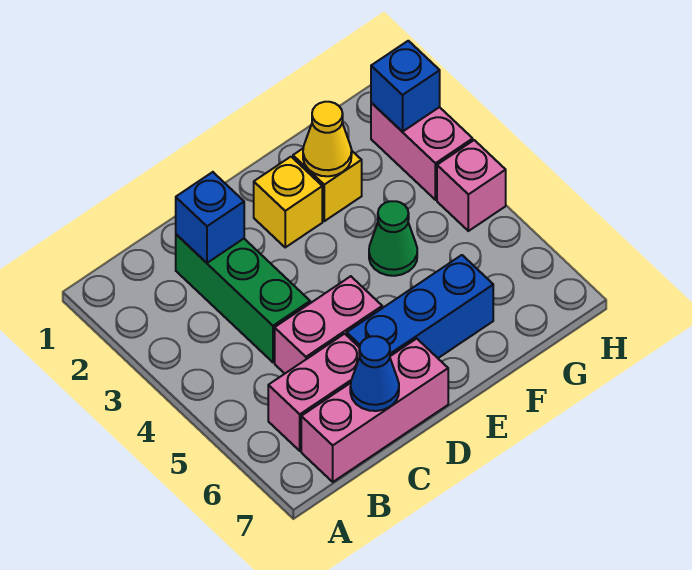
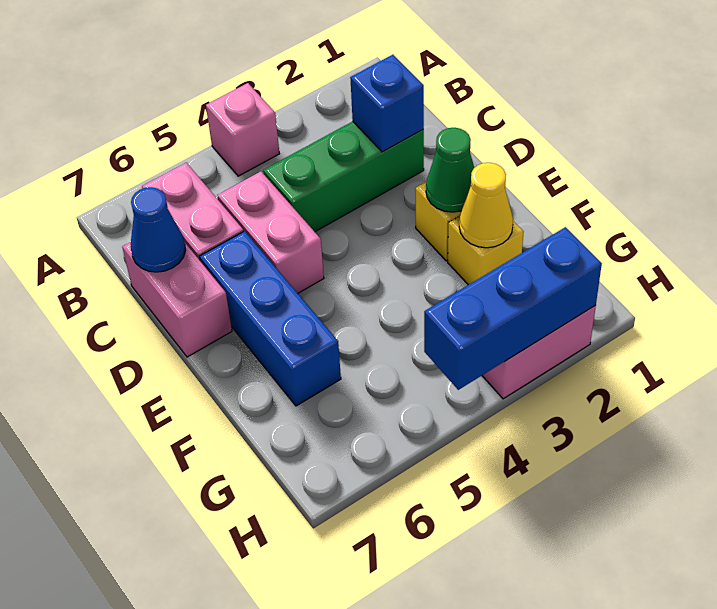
pink 1x3 brick [301,339,448,482] -> pink 1x2 brick [122,242,232,357]
green 1x1 cone [369,201,417,276] -> green 1x1 cone moved to [426,128,474,212]
blue 1x1 brick [371,41,440,132] -> blue 1x3 brick [424,227,602,390]
pink 1x1 brick [437,140,506,231] -> pink 1x1 brick moved to [206,83,279,176]

